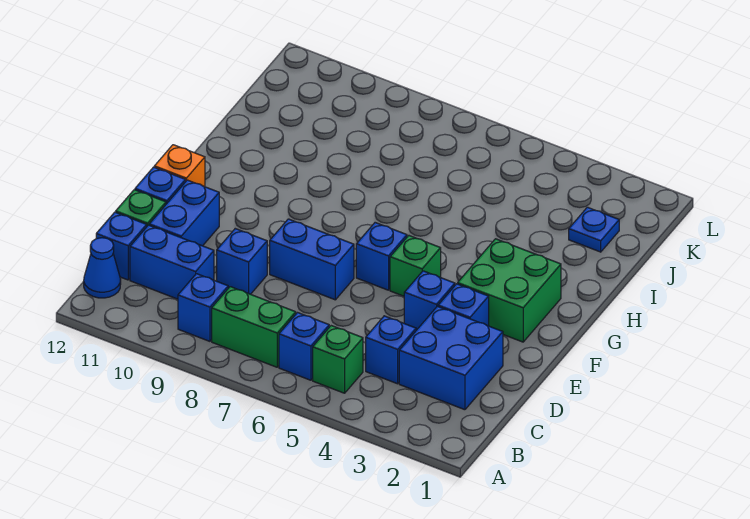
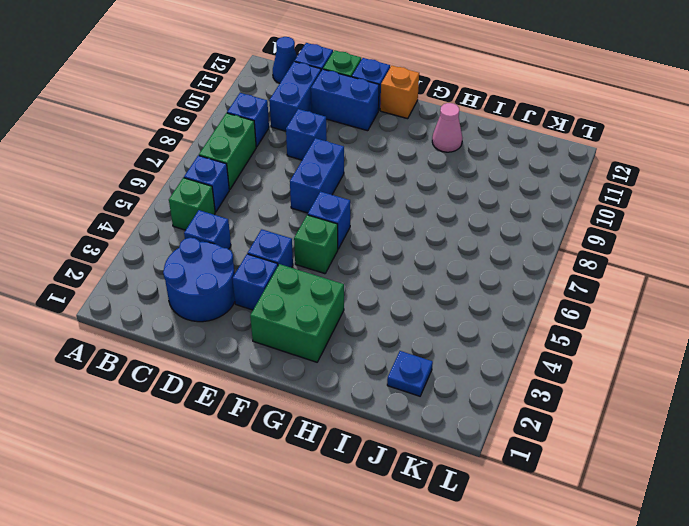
blue 2x2 brick [399,306,503,410] -> blue 2x2 round brick [163,238,235,322]
none -> pink 1x1 cone [432,103,462,152]

